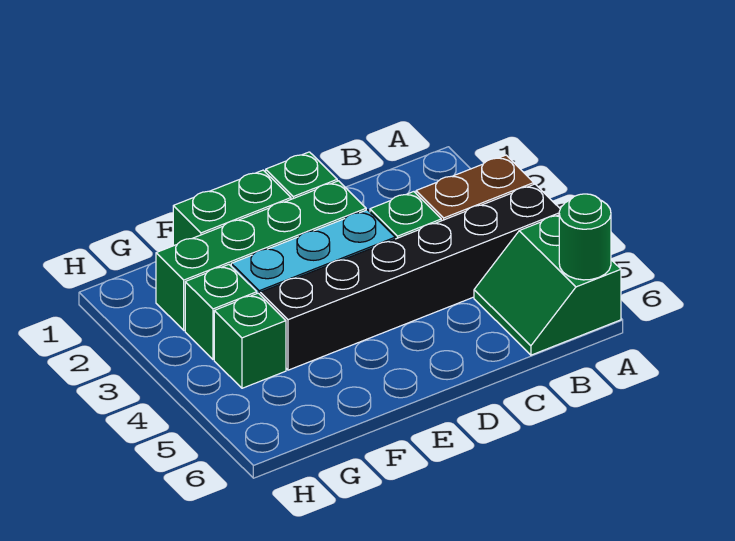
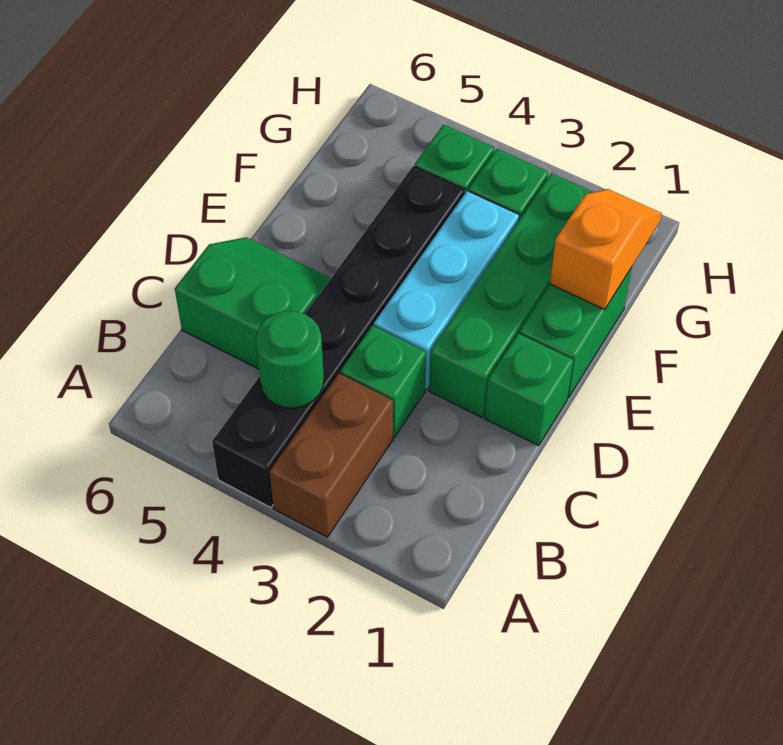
green 2x2 slope [474,215,621,355] -> green 2x2 slope moved to [175,237,331,369]
green 1x1 round brick [559,194,611,280] -> green 1x1 round brick moved to [256,311,324,408]
none -> orange 1x2 slope [550,189,662,310]

